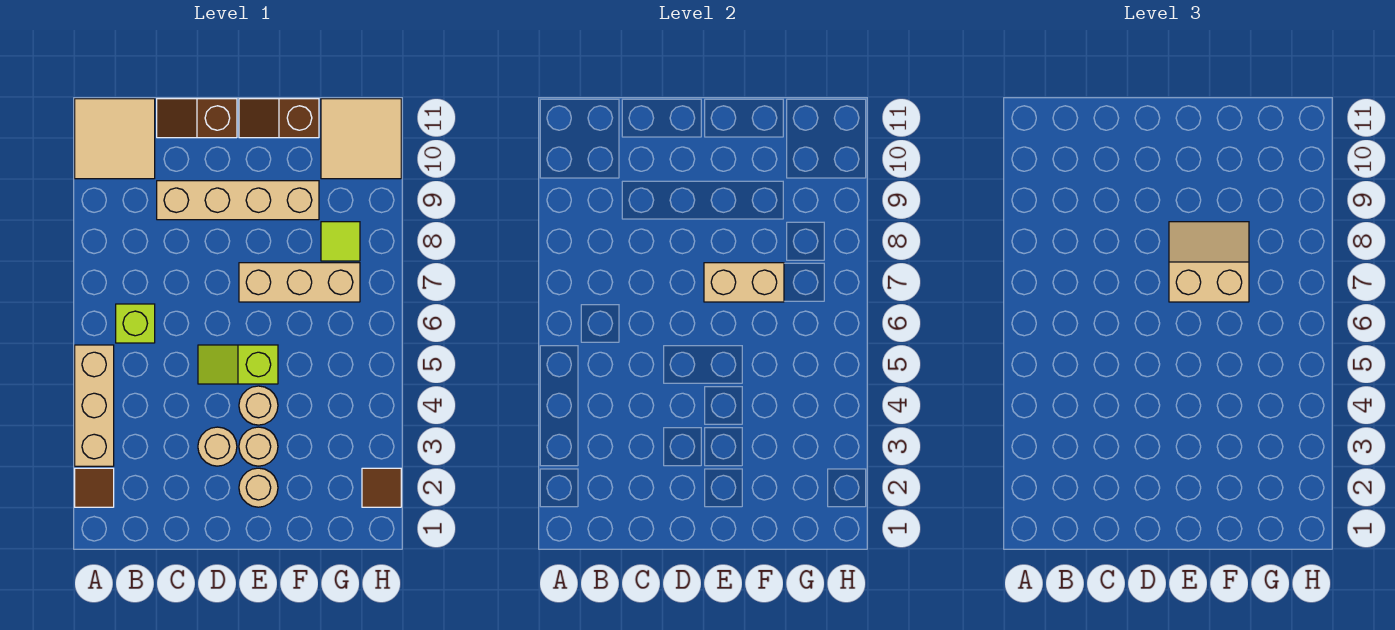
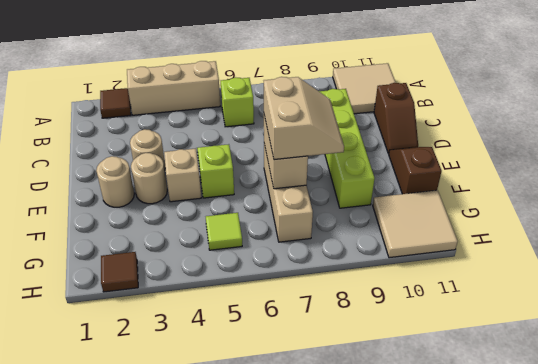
tan 1x4 brick [157,181,319,220] -> lime 1x4 brick [319,89,375,208]
brown 1x2 slope [157,99,237,138] -> brown 1x2 slope turned to [374,83,418,154]
tan 1x1 round brick [239,386,278,425] -> tan 1x1 brick [164,149,201,202]
lime 1x1 tile [321,222,360,261] -> lime 1x1 tile moved to [206,213,242,250]

